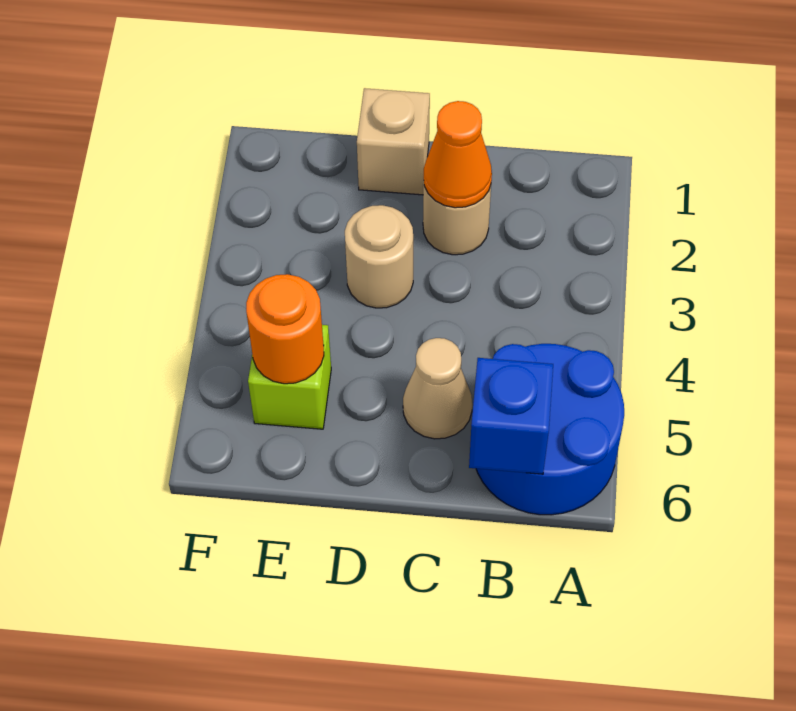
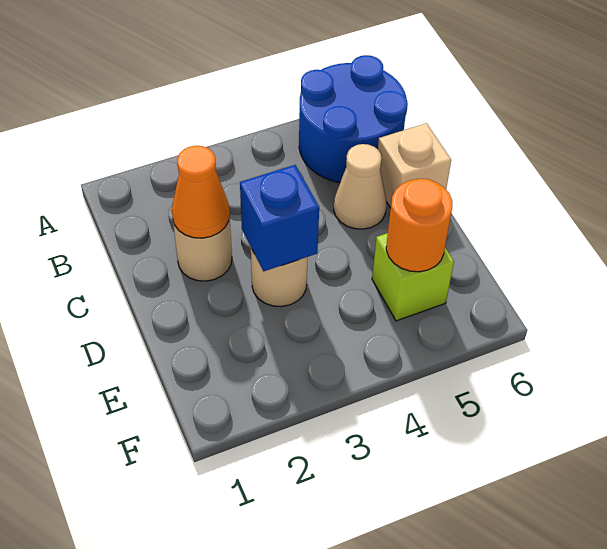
blue 1x1 brick [469,358,553,474] -> blue 1x1 brick moved to [240,165,319,271]
tan 1x1 brick [357,88,430,195] -> tan 1x1 brick moved to [378,123,451,208]

